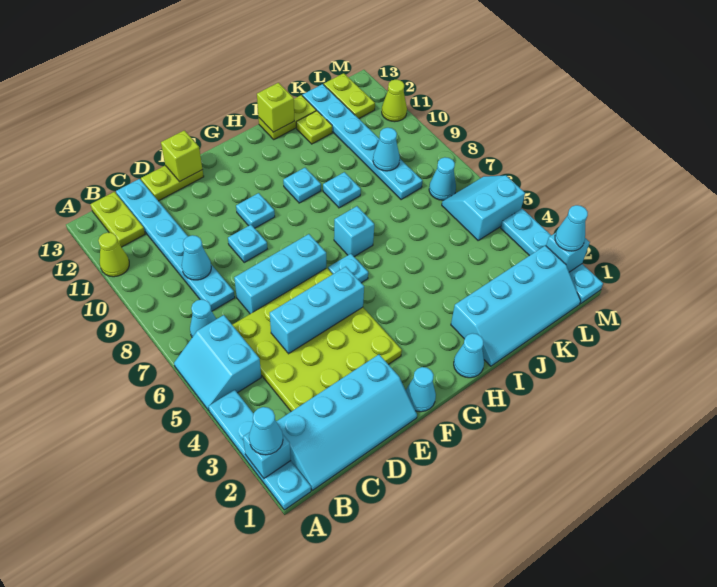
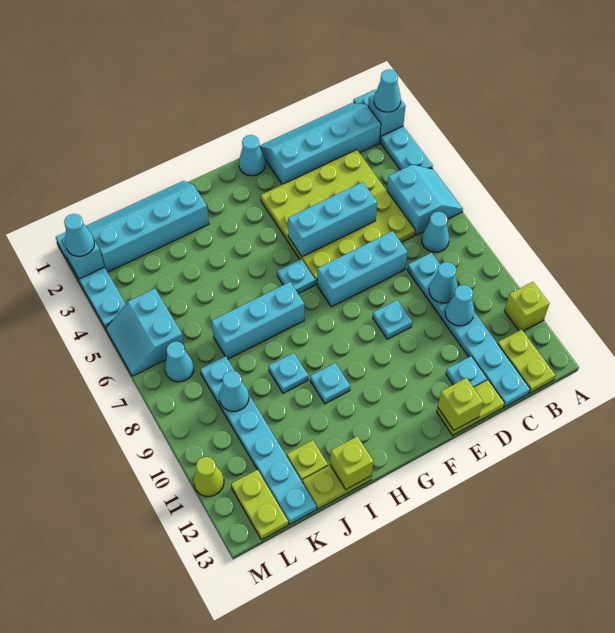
lime 1x1 cone [98,233,129,277] -> lime 1x1 brick [505,282,549,331]
cyan 1x1 plate [236,193,275,228] -> cyan 1x1 plate moved to [446,356,487,388]
cyan 1x1 cone [454,333,484,378] -> cyan 1x1 cone moved to [445,285,474,326]
cyan 1x1 brick [334,206,374,257] -> cyan 1x3 brick [211,282,304,359]
cyan 2x2 slope [442,175,525,240] -> cyan 2x2 slope turned to [106,289,185,376]

